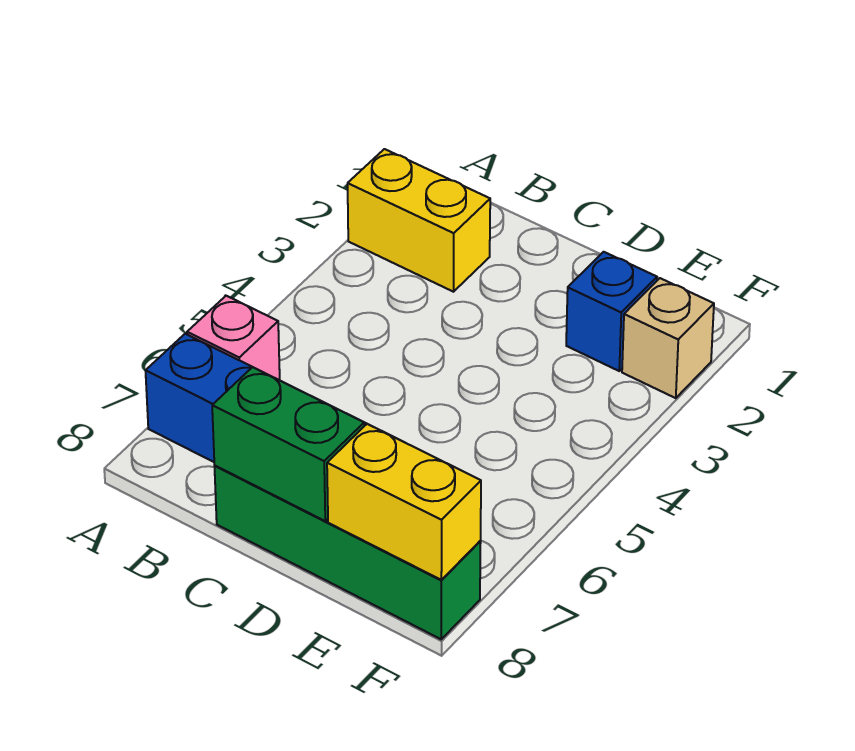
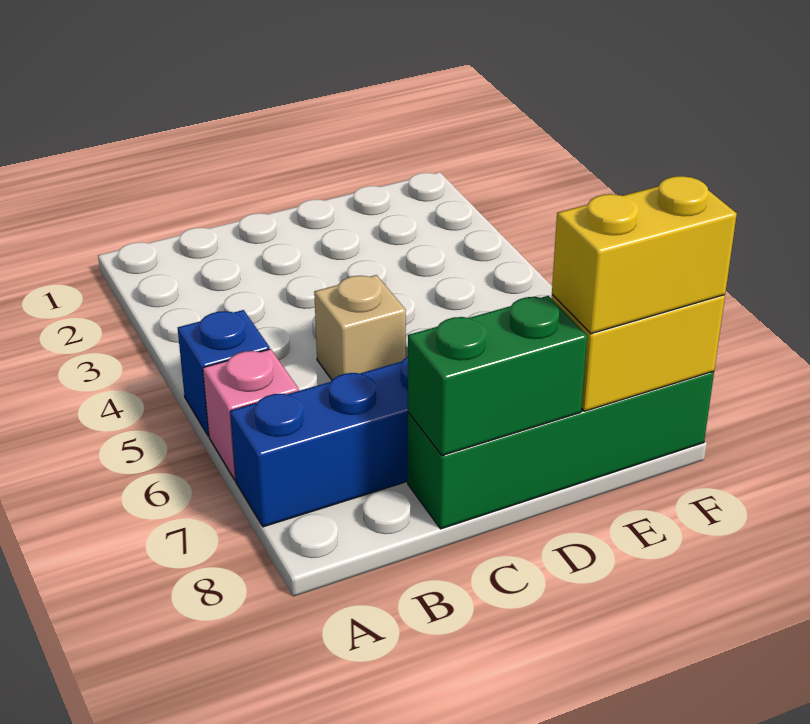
yellow 1x2 brick [348,149,490,292] -> yellow 1x2 brick moved to [552,176,737,334]
blue 1x1 brick [566,252,657,371] -> blue 1x1 brick moved to [178,310,270,436]
tan 1x1 brick [622,278,714,398] -> tan 1x1 brick moved to [314,275,406,380]

